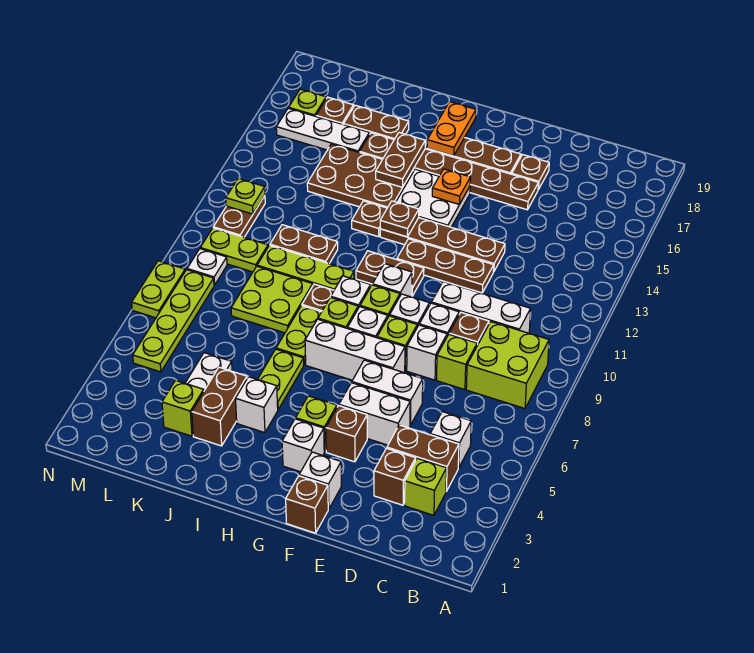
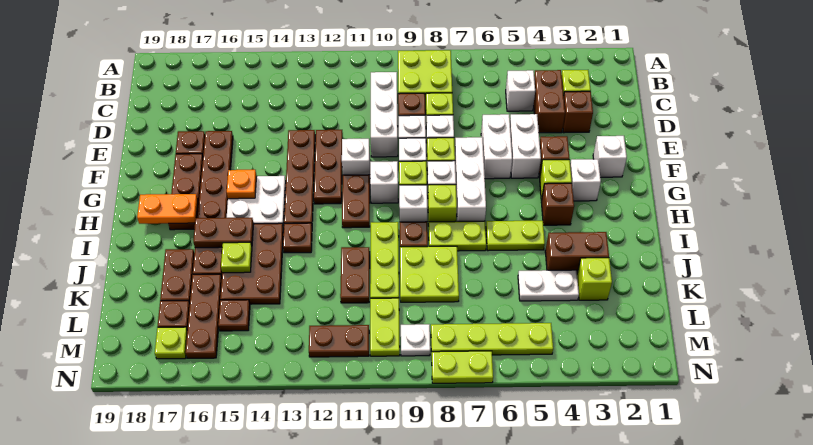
brown 1x1 brick [286,476,328,533] -> brown 1x1 brick moved to [541,183,574,225]
brown 1x1 plate [380,201,419,237] -> brown 1x1 plate moved to [218,300,250,331]
white 1x1 brick [236,377,278,433] -> white 1x1 brick moved to [342,139,370,175]
white 1x3 plate [276,108,369,152] -> brown 1x3 plate [185,274,222,358]
lime 1x1 plate [226,179,265,214] -> lime 1x1 plate moved to [221,242,252,273]

